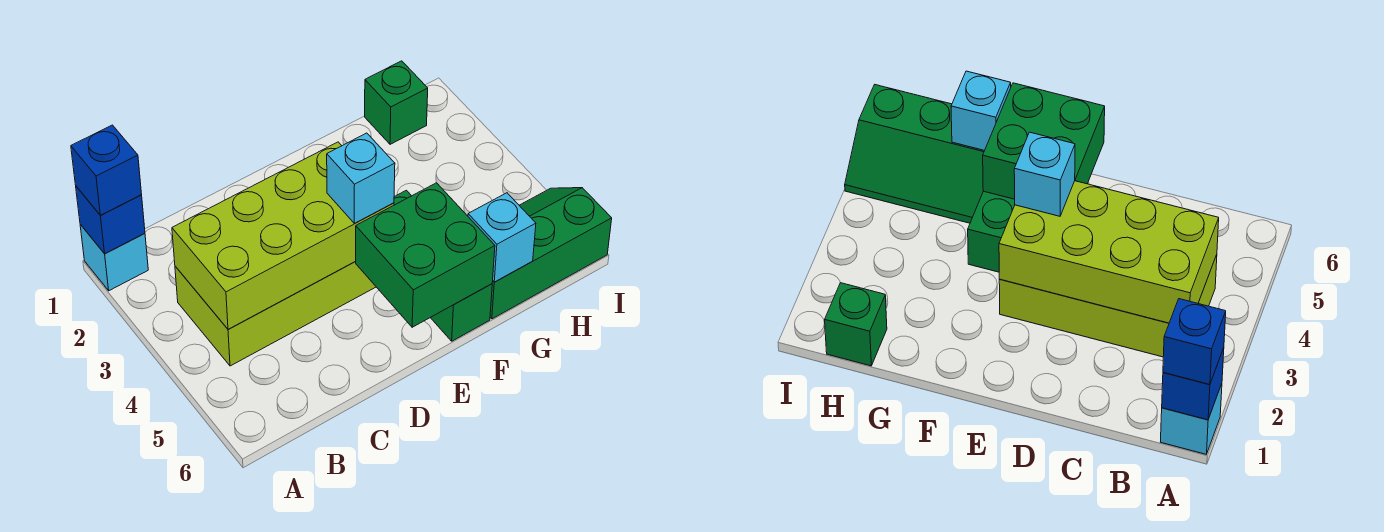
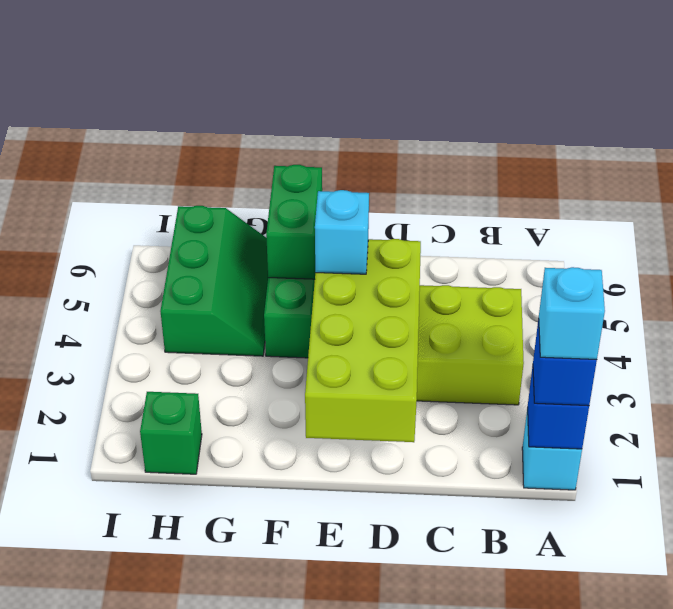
lime 2x4 brick [172,142,394,329] -> lime 2x4 brick turned to [305,239,421,442]
green 2x2 brick [356,183,495,327] -> green 1x2 brick [266,165,322,279]
green 2x3 slope [490,188,612,319] -> green 2x3 slope turned to [160,206,268,356]
cyan 1x1 brick [468,193,536,282] -> cyan 1x1 brick moved to [539,267,605,359]

